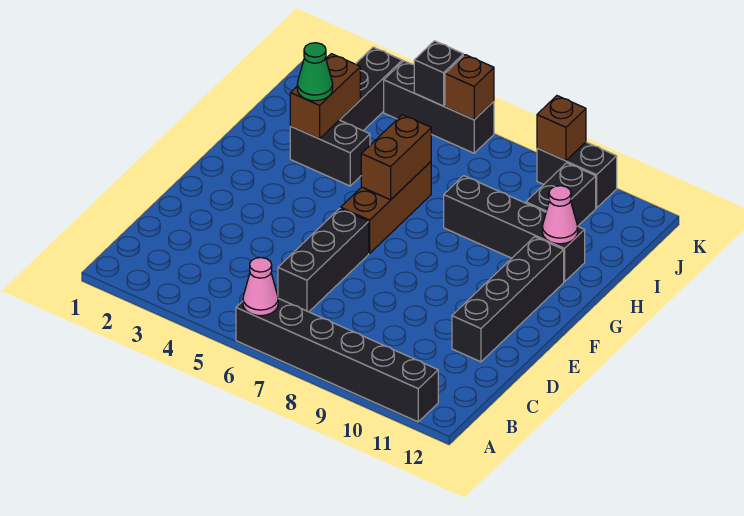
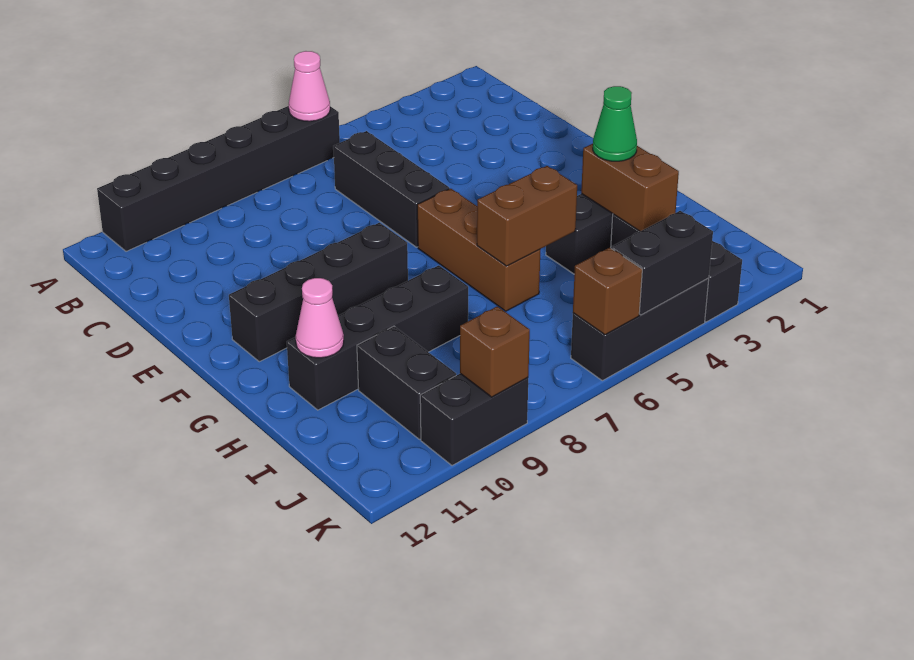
black 1x4 brick [452,237,564,362] -> black 1x4 brick turned to [229,223,408,362]
brown 1x2 brick [361,115,431,200] -> brown 1x2 brick turned to [477,166,577,266]
black 1x1 brick [414,41,463,106] -> black 1x2 brick [611,211,713,315]

